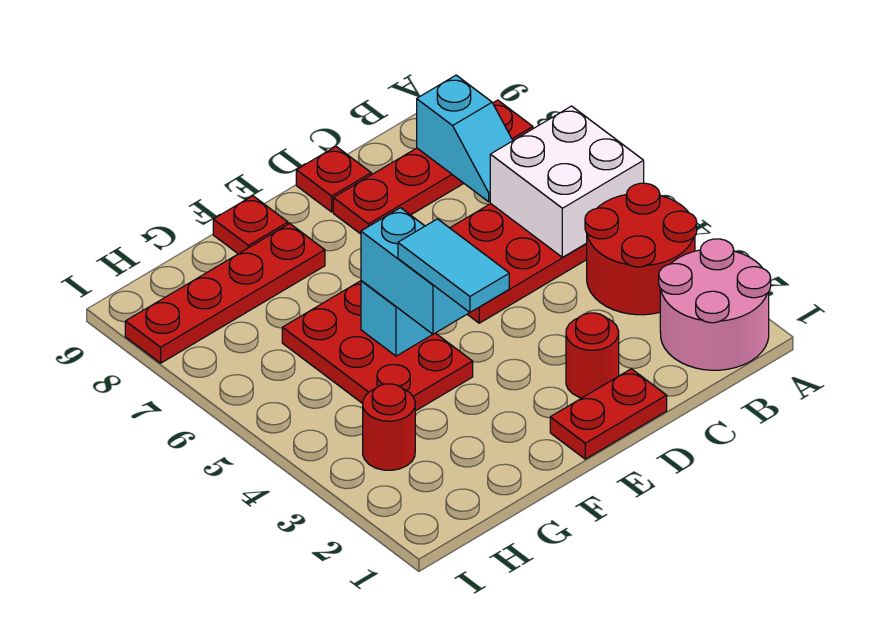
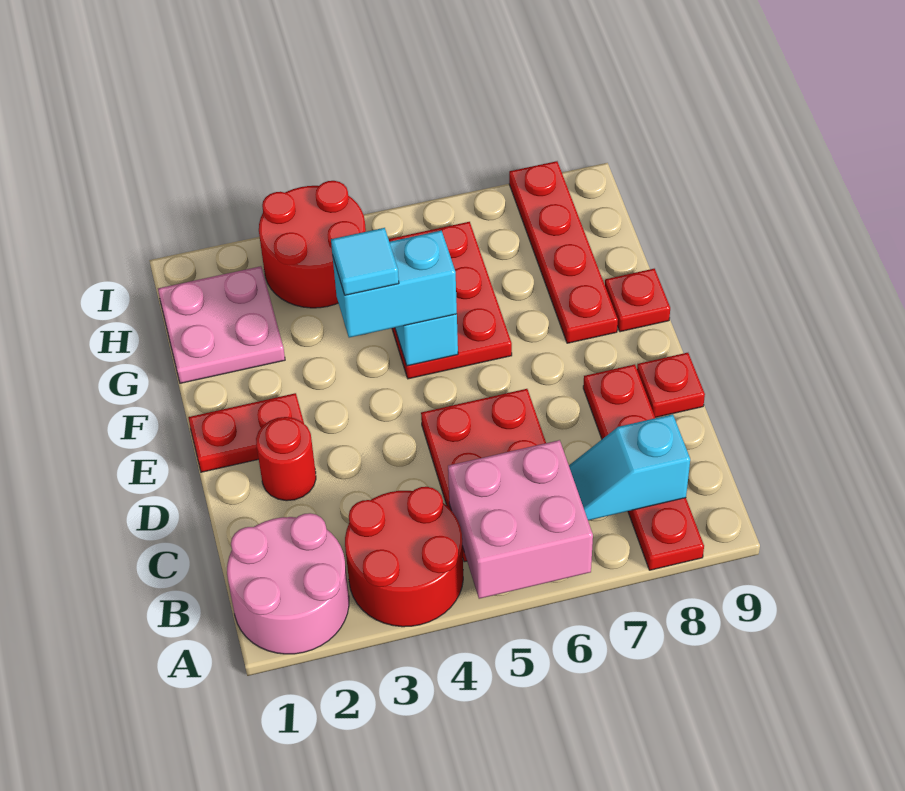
white 2x2 brick [490,106,644,257] -> pink 2x2 brick [448,440,593,599]
red 1x2 plate [550,369,667,459] -> red 1x2 plate turned to [188,393,304,472]
cyan 1x2 tile [398,219,509,312] -> cyan 1x1 tile [331,228,399,295]
red 2x3 plate [282,281,473,411] -> red 2x3 plate turned to [389,222,512,379]
none -> pink 2x2 plate [158,266,285,383]
red 1x1 round brick [363,384,415,470] -> red 2x2 round brick [259,181,366,308]

